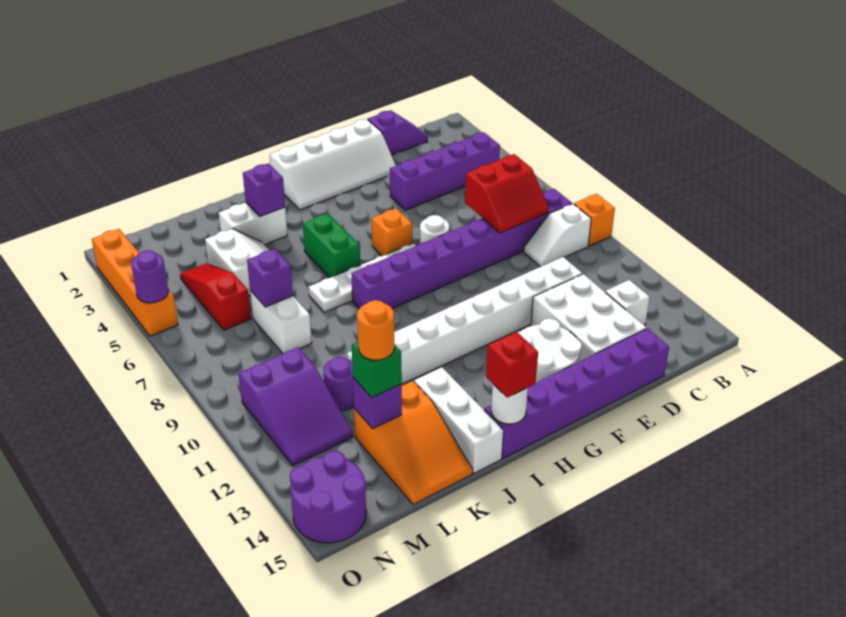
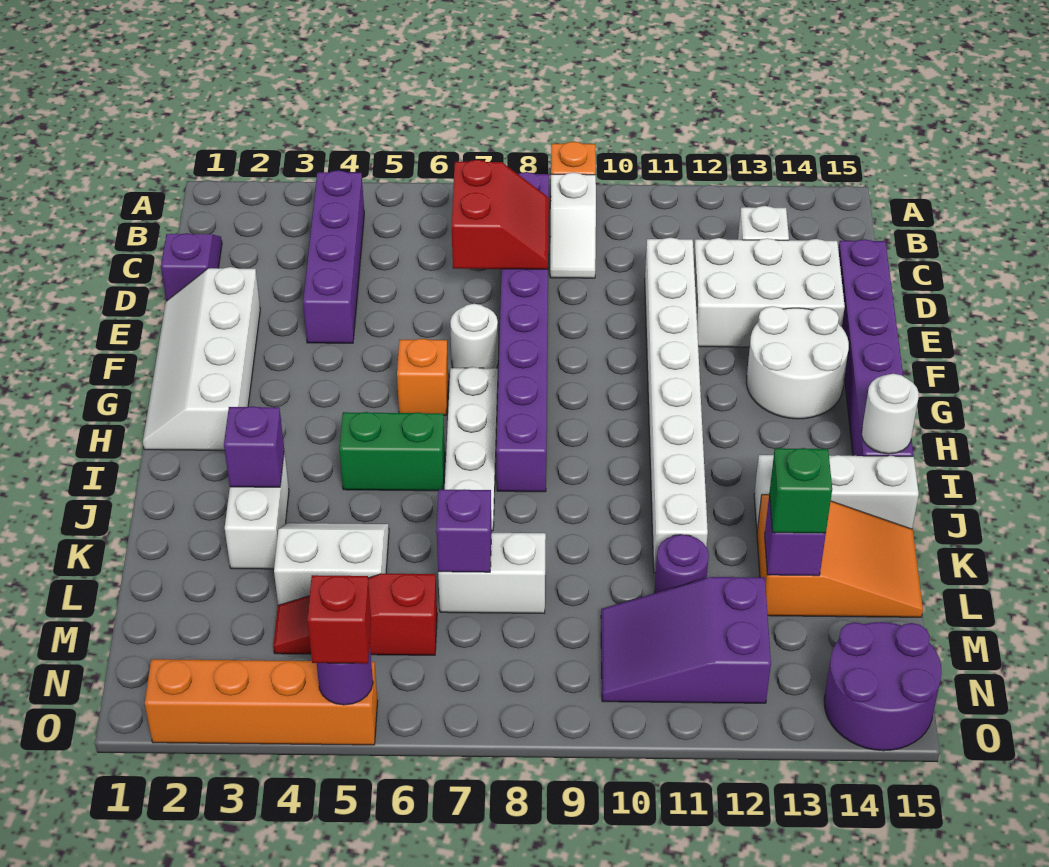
white 2x4 slope [270,119,396,210] -> white 2x4 slope turned to [143,267,260,450]
red 1x1 brick [486,331,538,398] -> red 1x1 brick moved to [307,575,371,664]
orange 1x1 round brick [357,300,394,360] -> none
purple 2x3 slope [239,347,353,466] -> purple 2x3 slope turned to [601,577,771,703]

